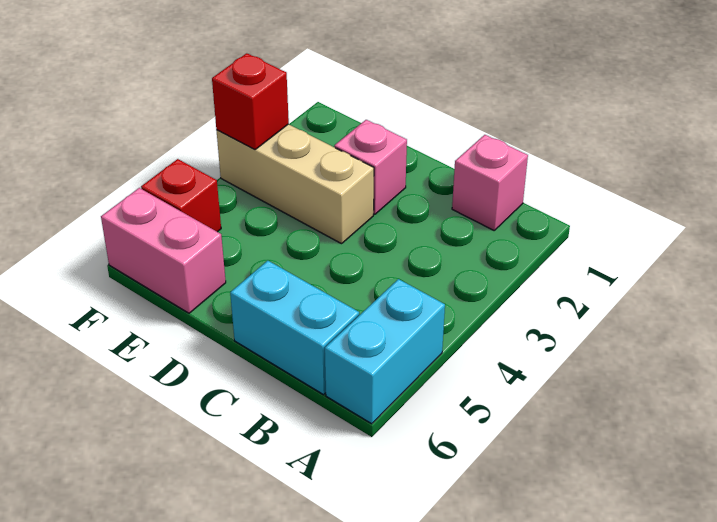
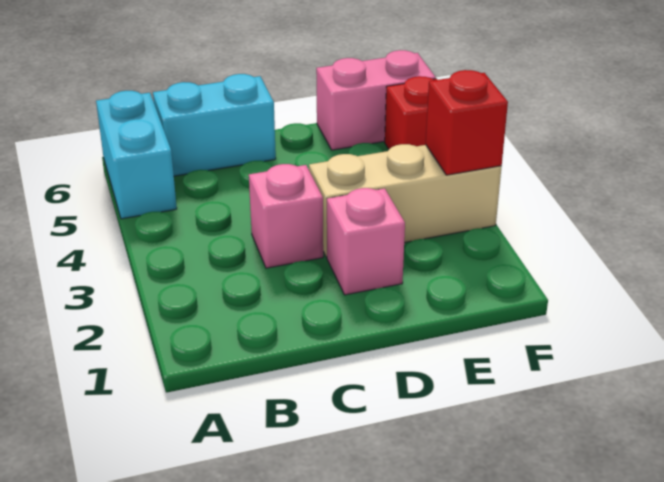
pink 1x1 brick [452,135,528,230] -> pink 1x1 brick moved to [249,164,323,268]

